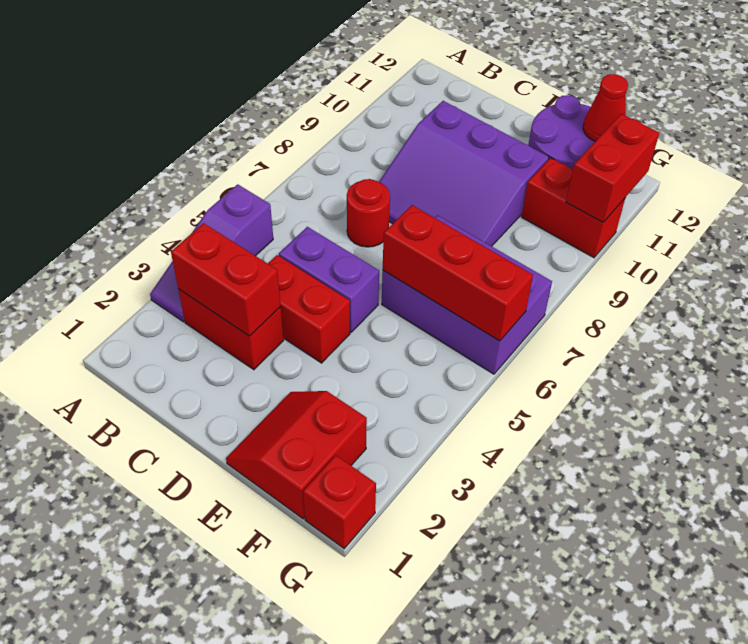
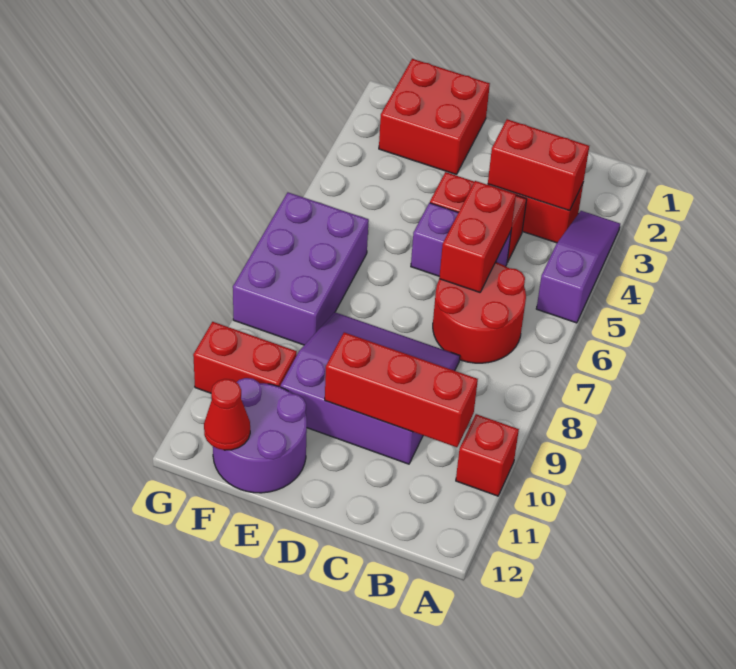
red 1x1 round brick [347,179,390,247] -> red 2x2 round brick [433,262,526,363]
red 2x2 slope [226,391,367,519] -> red 2x2 brick [379,59,490,175]
purple 2x3 brick [382,215,552,374] -> purple 2x3 brick turned to [233,192,369,345]
red 1x3 brick [383,205,533,341] -> red 1x3 brick moved to [325,332,478,447]
red 1x1 brick [303,455,376,549] -> red 1x1 brick moved to [456,414,519,496]
red 1x2 brick [566,114,659,222] -> red 1x2 brick moved to [439,181,516,292]

